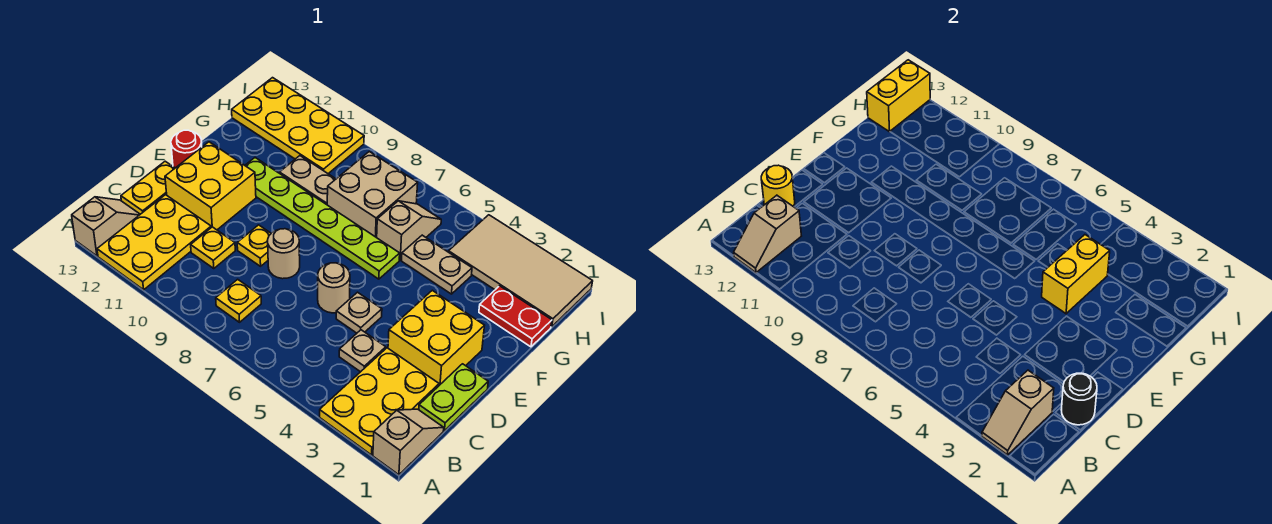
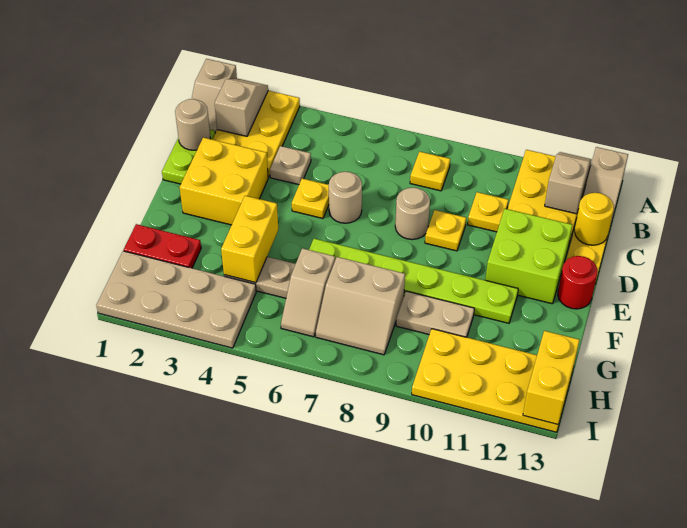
black 1x1 round brick [1061,373,1097,425] -> tan 1x1 round brick [175,99,211,150]
tan 1x1 plate [336,292,382,333] -> yellow 1x1 plate [292,179,329,218]
yellow 2x2 brick [165,142,256,230] -> lime 2x2 brick [485,209,572,304]
tan 2x2 brick [327,152,418,238] -> tan 2x2 slope [316,257,405,355]
tan 2x4 tile [449,215,593,327] -> tan 2x4 plate [96,251,256,348]

